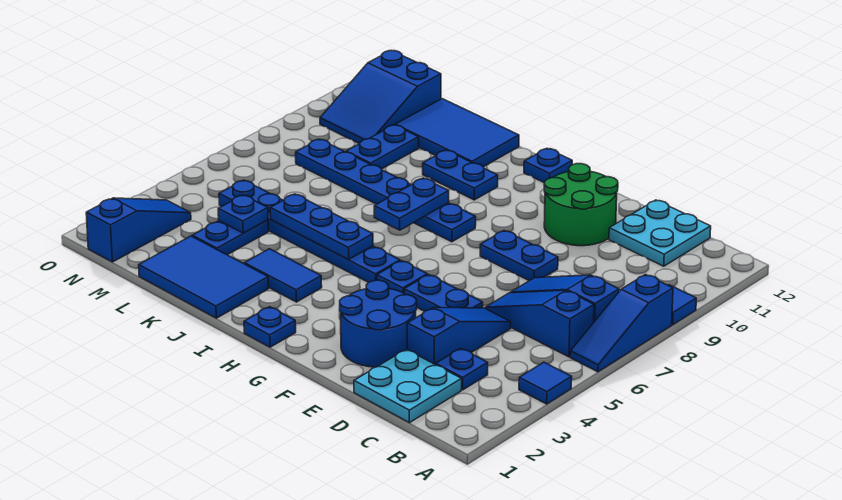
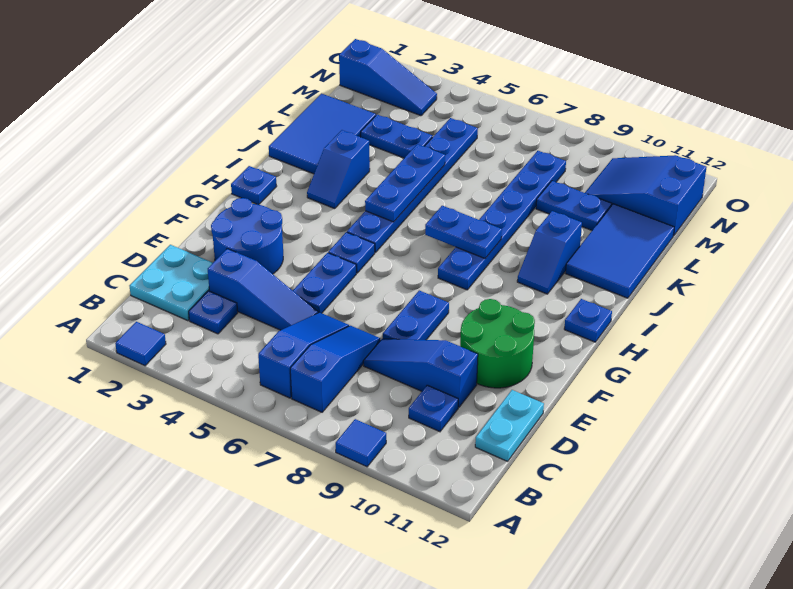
blue 1x1 tile [519,362,572,404] -> blue 1x1 tile moved to [115,322,166,366]
blue 1x3 slope [570,275,673,372] -> blue 1x3 slope moved to [363,339,478,407]
cyan 2x2 plate [609,200,711,266] -> cyan 1x2 plate [475,390,544,461]
blue 1x2 tile [244,249,322,302] -> blue 1x2 slope [307,130,370,209]
blue 1x2 plate [423,150,498,200] -> blue 1x2 slope [517,211,582,294]
blue 1x1 plate [218,195,268,233] -> blue 1x1 plate moved to [409,385,458,432]

